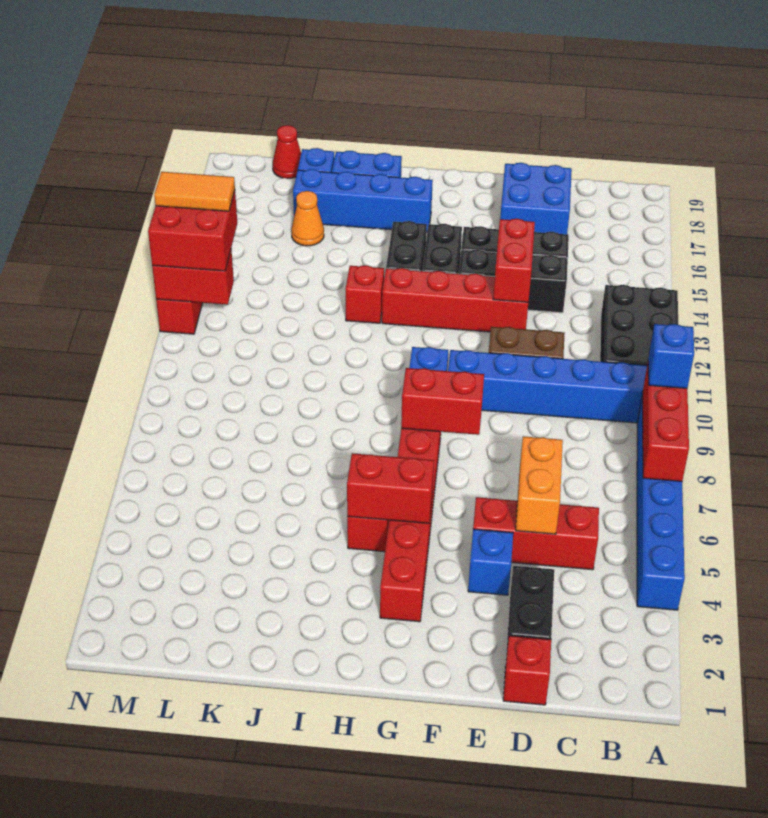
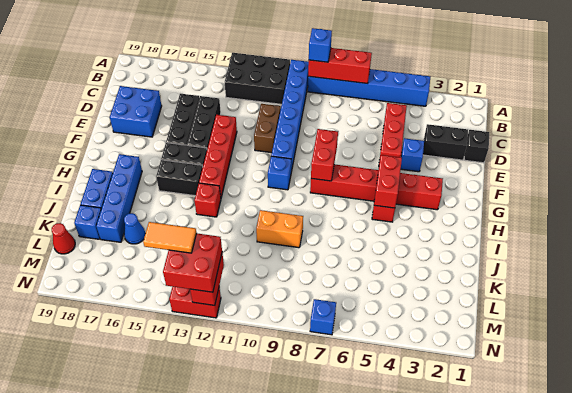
red 1x1 brick [503,636,551,705] -> black 1x1 brick [464,130,489,163]
orange 1x2 brick [516,436,563,534] -> orange 1x2 brick moved to [256,210,303,248]
red 1x2 brick [493,219,535,302] -> none
orange 1x1 cone [291,191,324,246] -> blue 1x1 cone [124,213,145,244]
orange 1x2 tile [154,172,235,211] -> orange 1x2 tile turned to [143,222,196,253]
none -> blue 1x1 brick [310,299,336,335]

